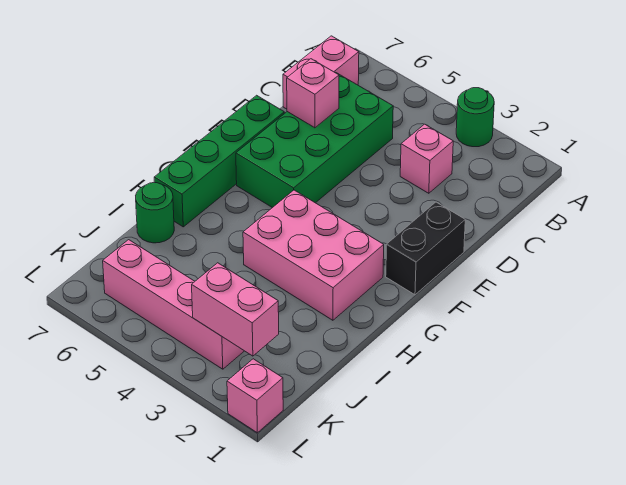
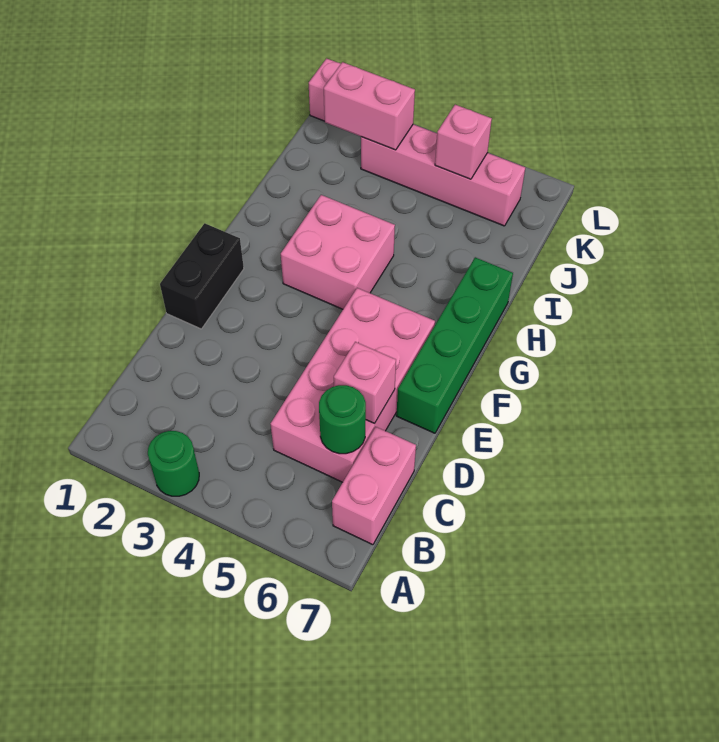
pink 1x1 brick [400,124,453,193] -> pink 1x1 brick moved to [435,105,492,179]
green 2x4 brick [236,72,393,208] -> pink 2x4 brick [271,288,435,482]
pink 2x3 brick [243,190,384,320] -> pink 2x2 brick [281,195,395,309]
green 1x1 round brick [136,183,174,243] -> green 1x1 round brick moved to [319,385,366,454]

